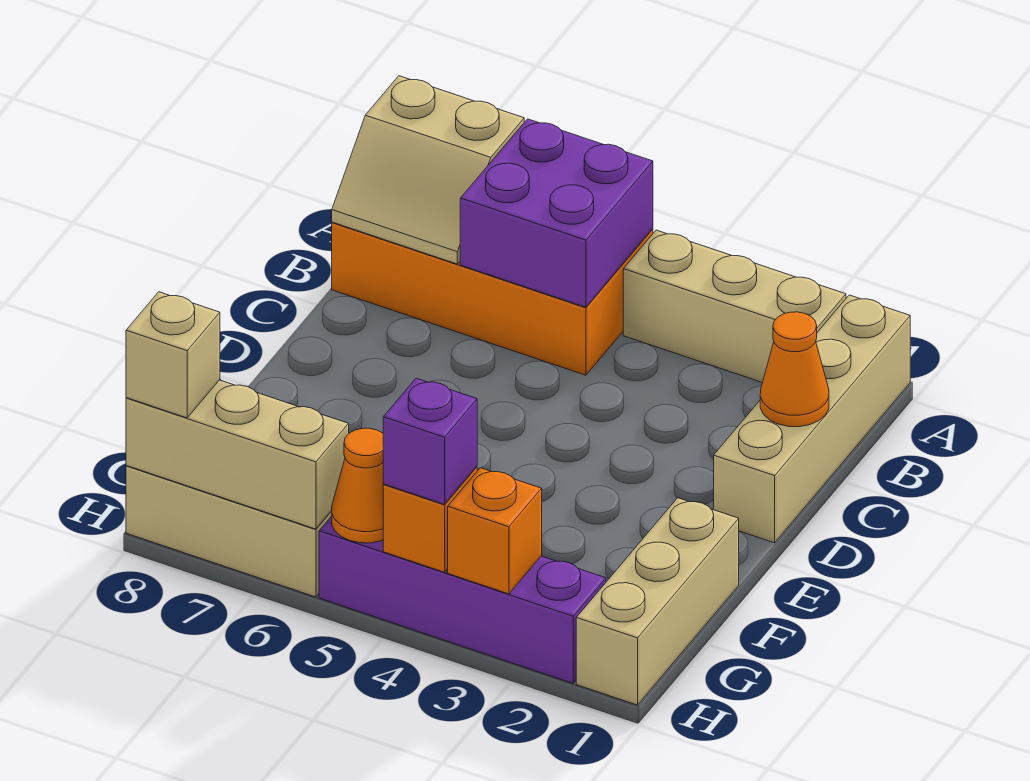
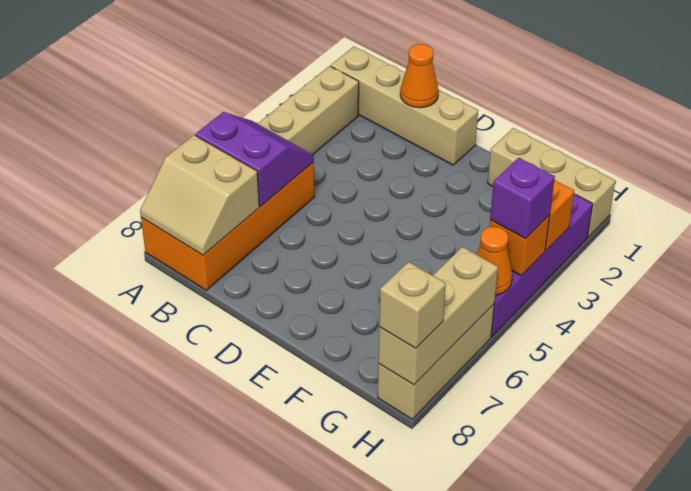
purple 2x2 brick [460,119,653,307] -> purple 2x2 slope [196,112,314,206]
tan 2x2 slope [332,76,524,264] -> tan 2x2 slope turned to [140,135,259,255]

